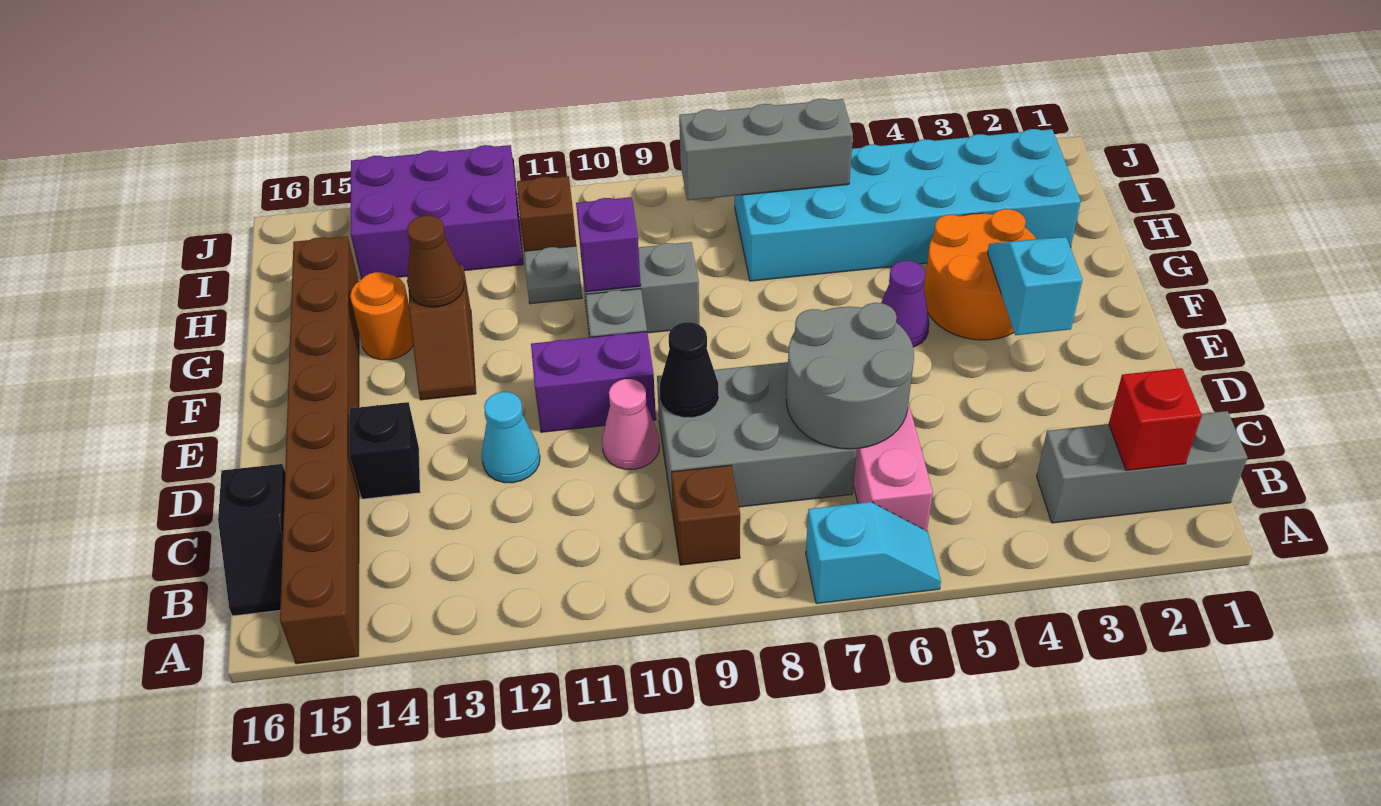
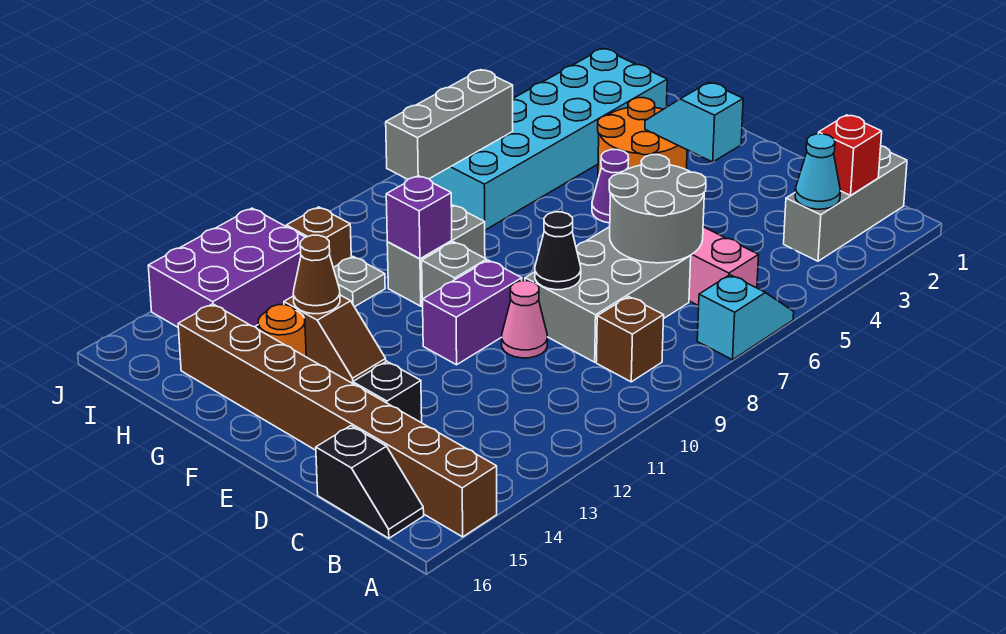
cyan 1x1 cone [482,392,540,483] -> cyan 1x1 cone moved to [795,134,840,209]

